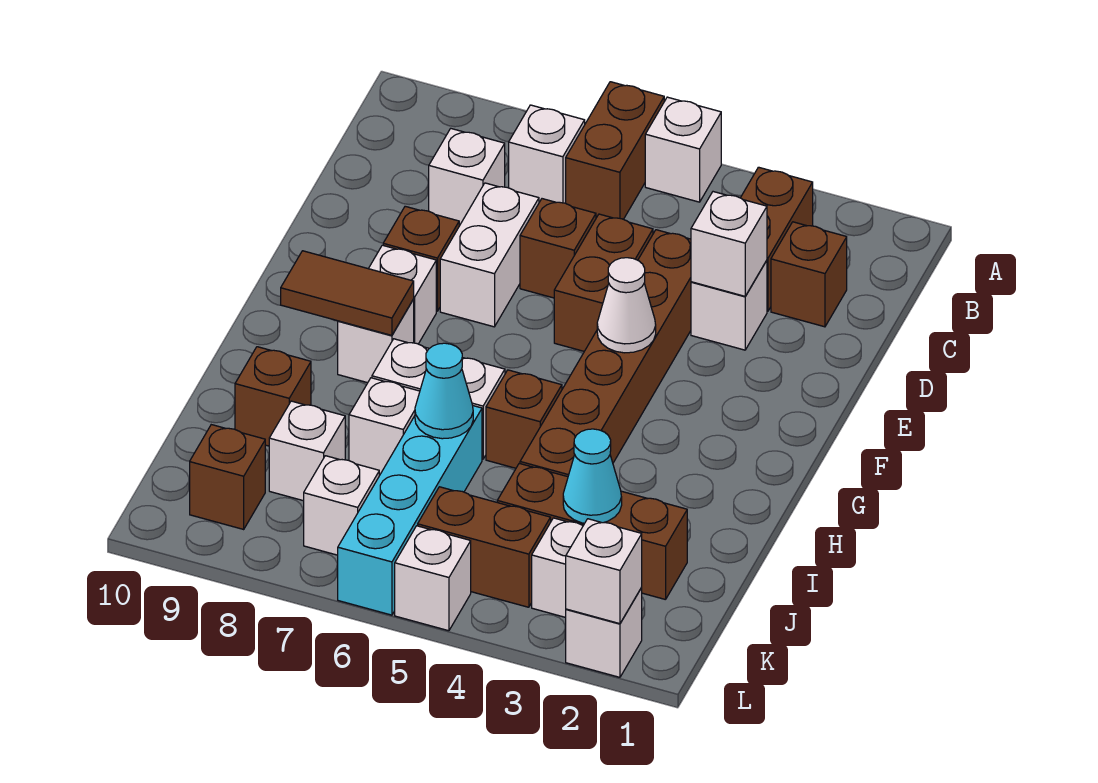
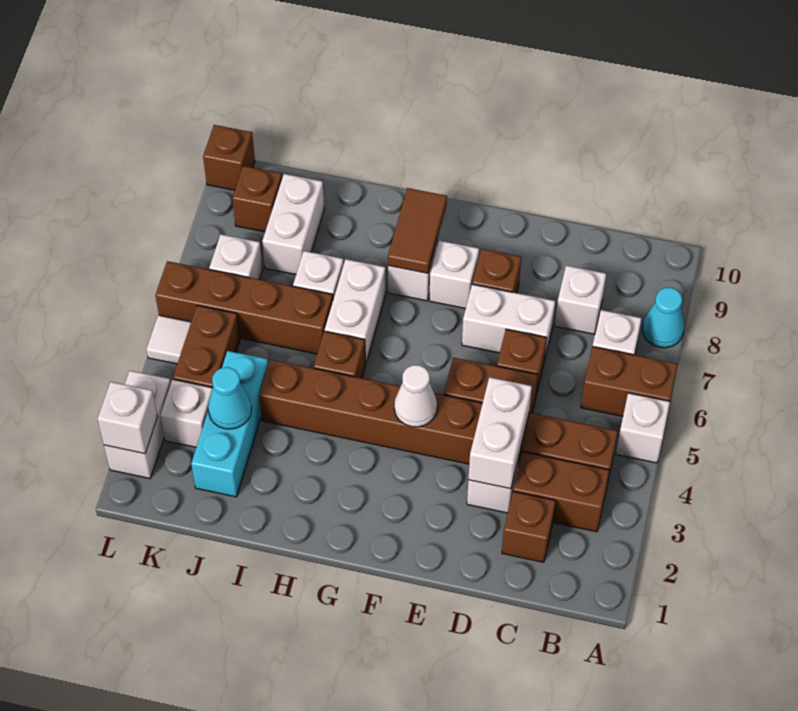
white 1x1 brick [691,192,767,296] -> white 1x2 brick [468,377,532,489]
brown 1x6 brick [520,230,691,477] -> brown 1x8 brick [259,360,618,483]
cyan 1x4 brick [338,406,482,615] -> brown 1x4 brick [155,261,333,354]
cyan 1x1 cone [415,343,473,439] -> cyan 1x1 cone moved to [643,288,684,348]
brown 1x1 brick [235,347,311,446] -> brown 1x1 brick moved to [203,125,255,190]
brown 1x3 brick [497,463,687,600] -> cyan 1x3 brick [191,351,269,497]
white 1x1 brick [269,401,345,501] -> white 1x2 brick [262,174,324,274]
white 1x1 brick [566,587,642,677] -> white 1x2 brick [104,371,171,478]
white 1x1 brick [395,526,471,631] -> white 1x1 tile [146,315,191,364]

